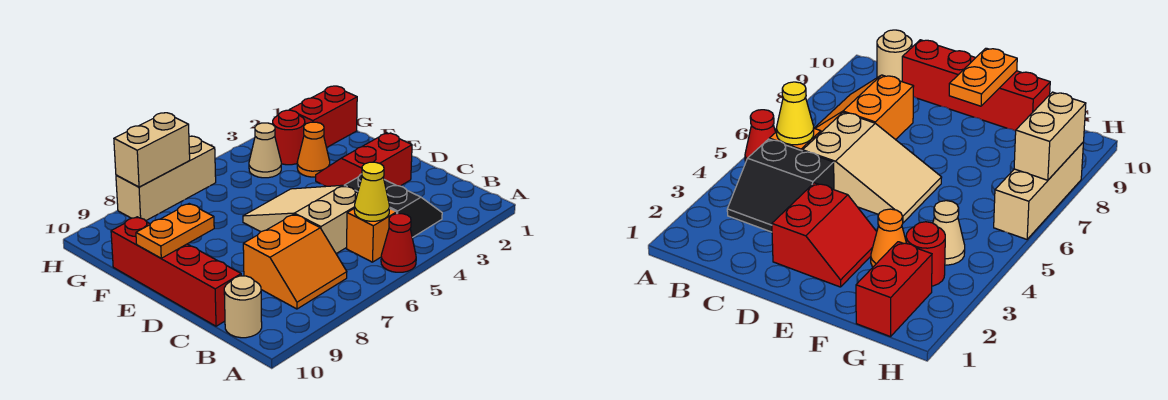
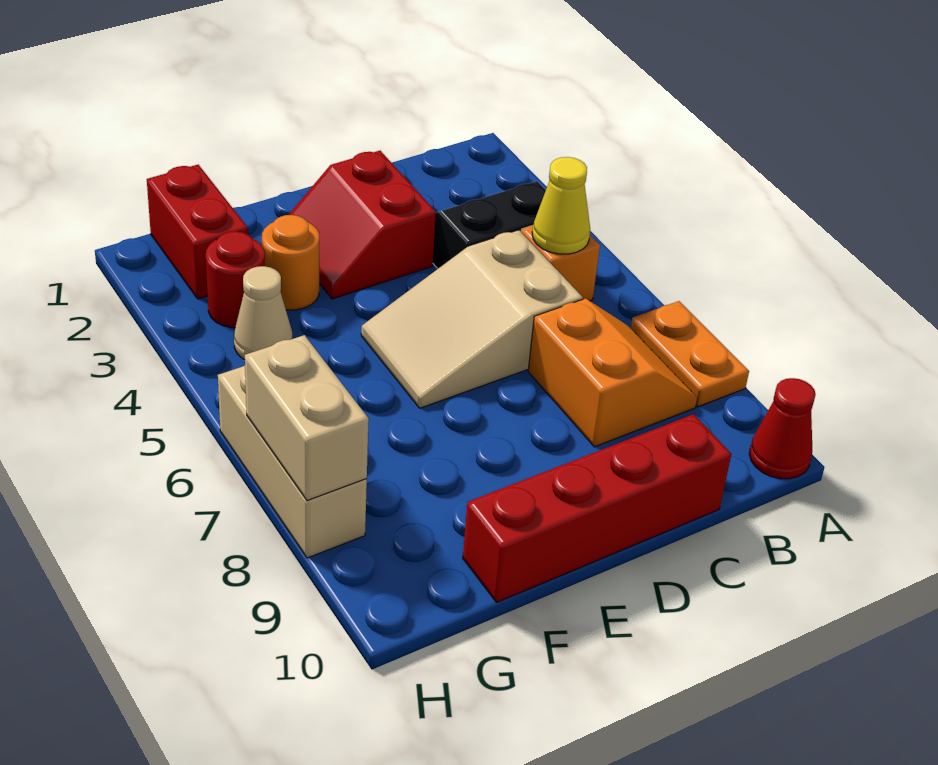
red 1x1 cone [381,214,416,272] -> red 1x1 cone moved to [749,378,816,479]
tan 1x1 round brick [224,276,262,338] -> none
orange 1x2 plate [136,204,214,258] -> orange 1x2 plate moved to [631,301,749,407]
orange 1x1 cone [297,122,330,177] -> orange 1x1 round brick [262,215,319,310]

